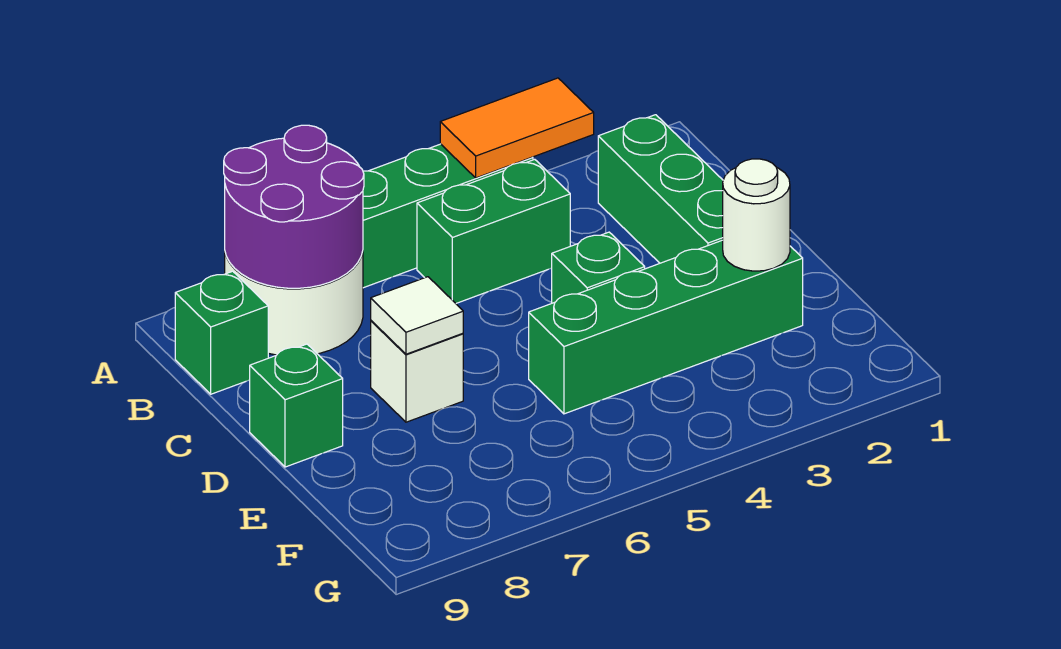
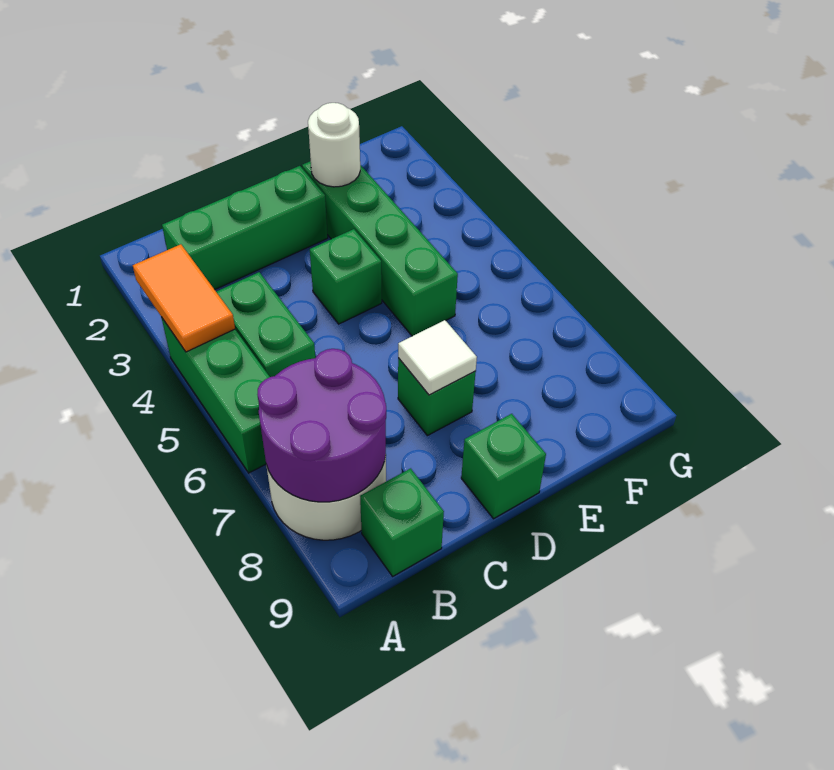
white 1x1 brick [371,321,463,422] -> green 1x1 brick [398,358,476,436]

